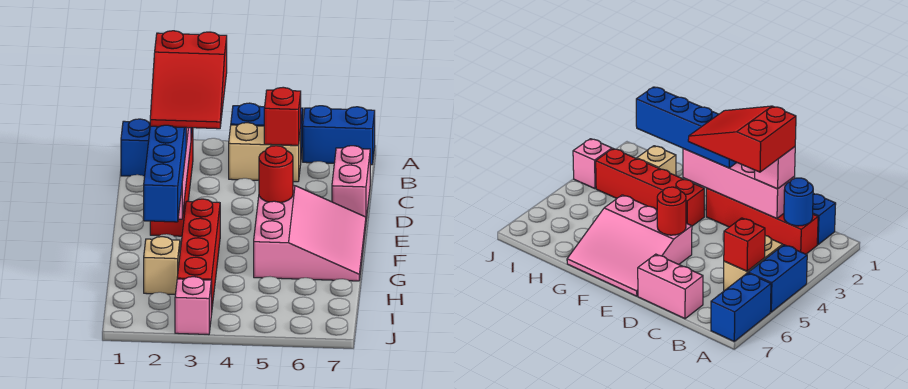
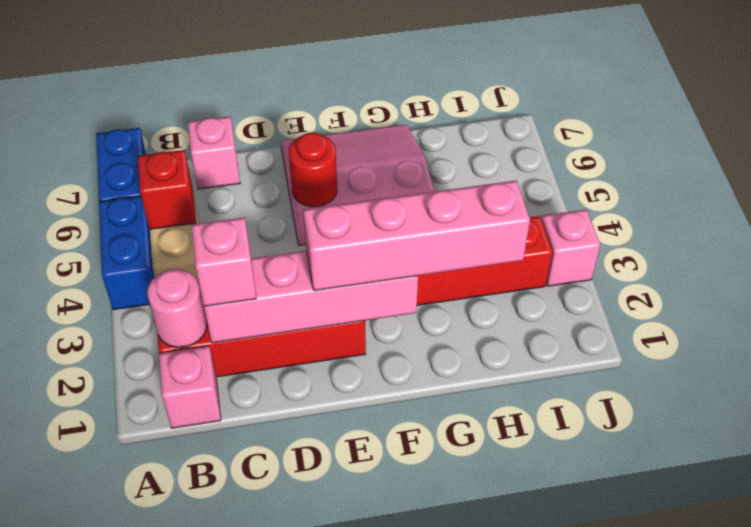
blue 1x1 brick [121,119,150,177] -> pink 1x1 brick [159,346,221,428]
blue 1x1 round brick [784,178,813,226] -> pink 1x1 round brick [147,269,207,347]
red 2x3 slope [150,31,227,129] -> none
pink 1x2 brick [332,146,370,219] -> pink 1x1 brick [188,117,240,189]
blue 1x4 brick [144,125,186,222] -> pink 1x4 brick [303,181,530,291]
tan 1x1 brick [144,237,180,294] -> none

